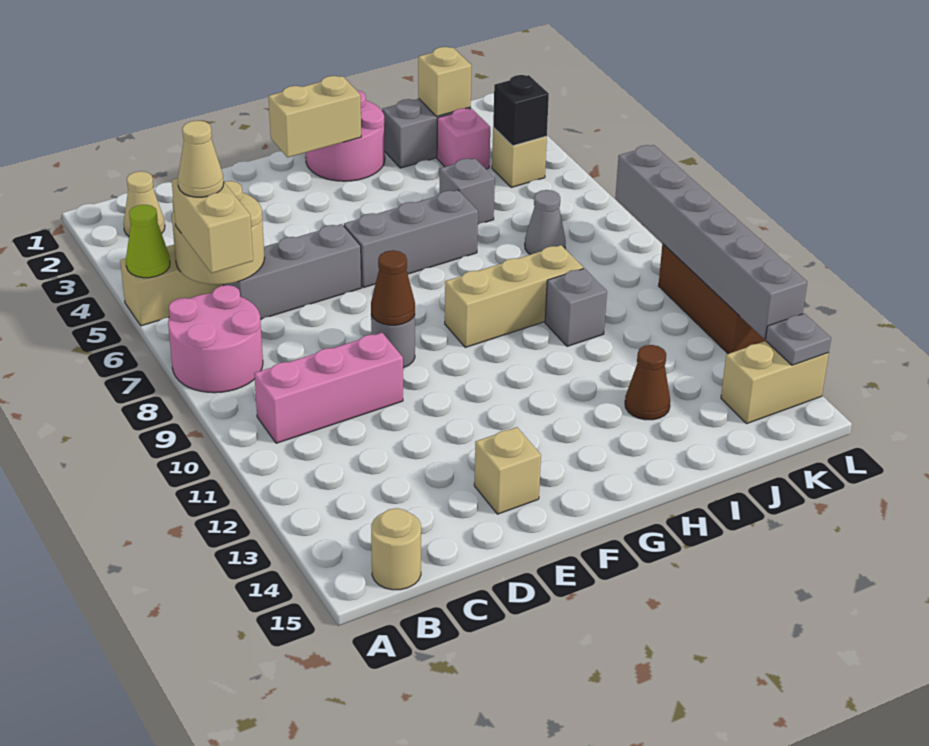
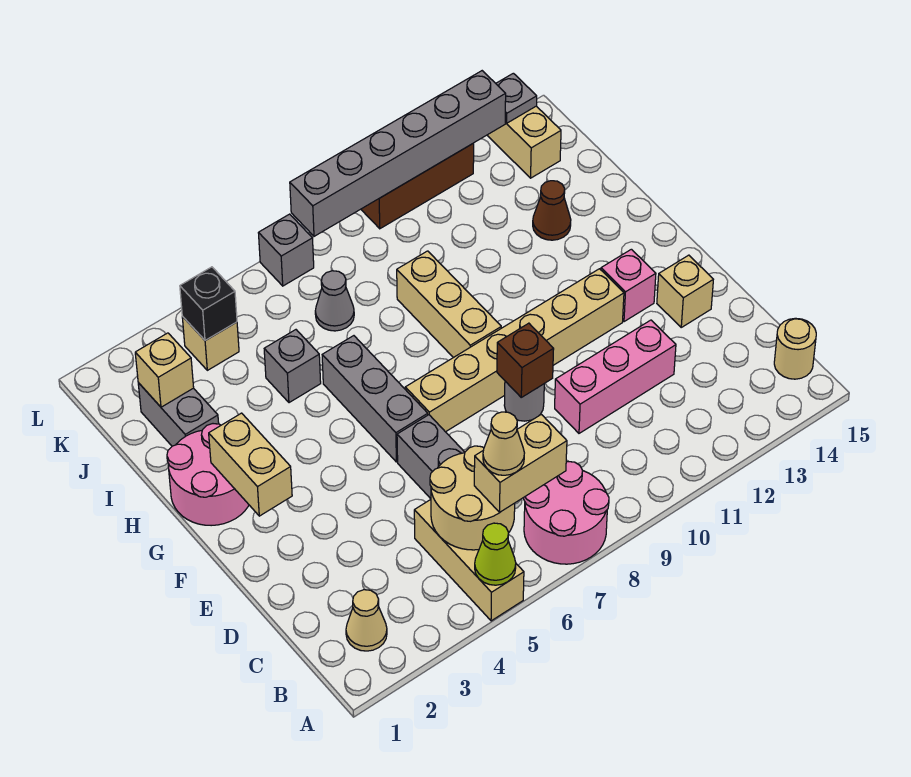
pink 1x3 brick [254,333,403,443] -> pink 1x3 brick turned to [555,320,676,433]
brown 1x1 cone [371,250,415,325] -> brown 1x1 brick [497,323,554,397]
none -> tan 1x6 brick [405,269,624,432]
grey 1x1 brick [545,268,607,346] -> grey 1x1 brick moved to [259,214,314,286]
pink 1x1 brick [437,108,490,169] -> pink 1x1 brick moved to [601,249,656,322]

